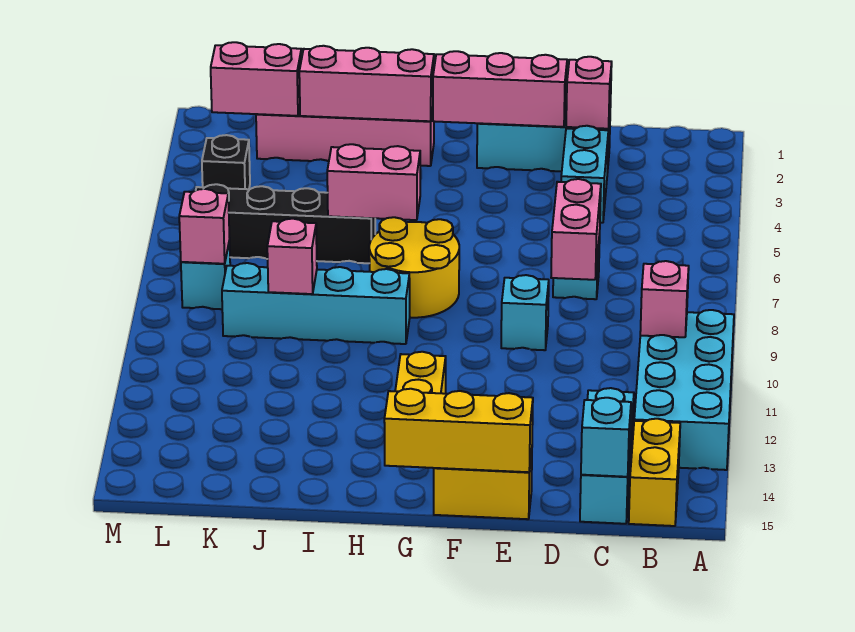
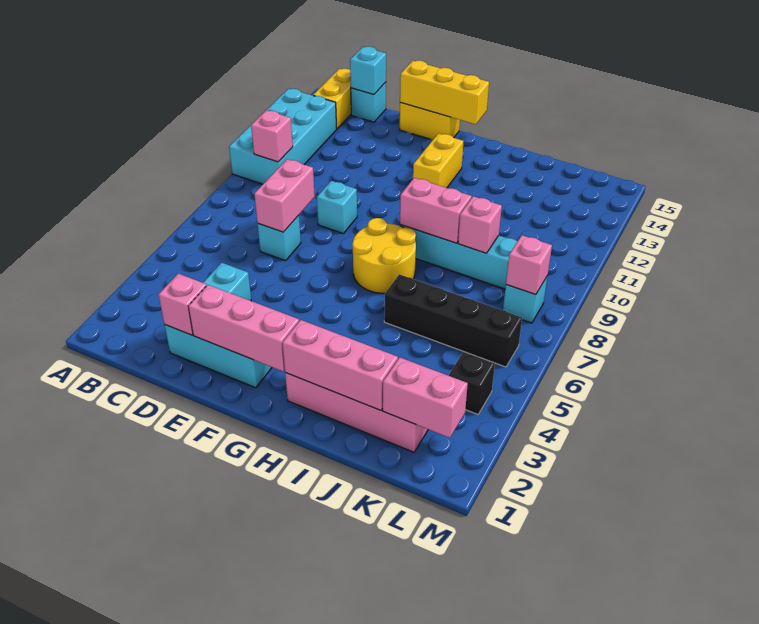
cyan 1x3 brick [580,388,634,524] -> cyan 1x1 brick [351,82,386,122]
pink 1x2 brick [327,144,420,220] -> pink 1x2 brick moved to [400,178,472,243]

